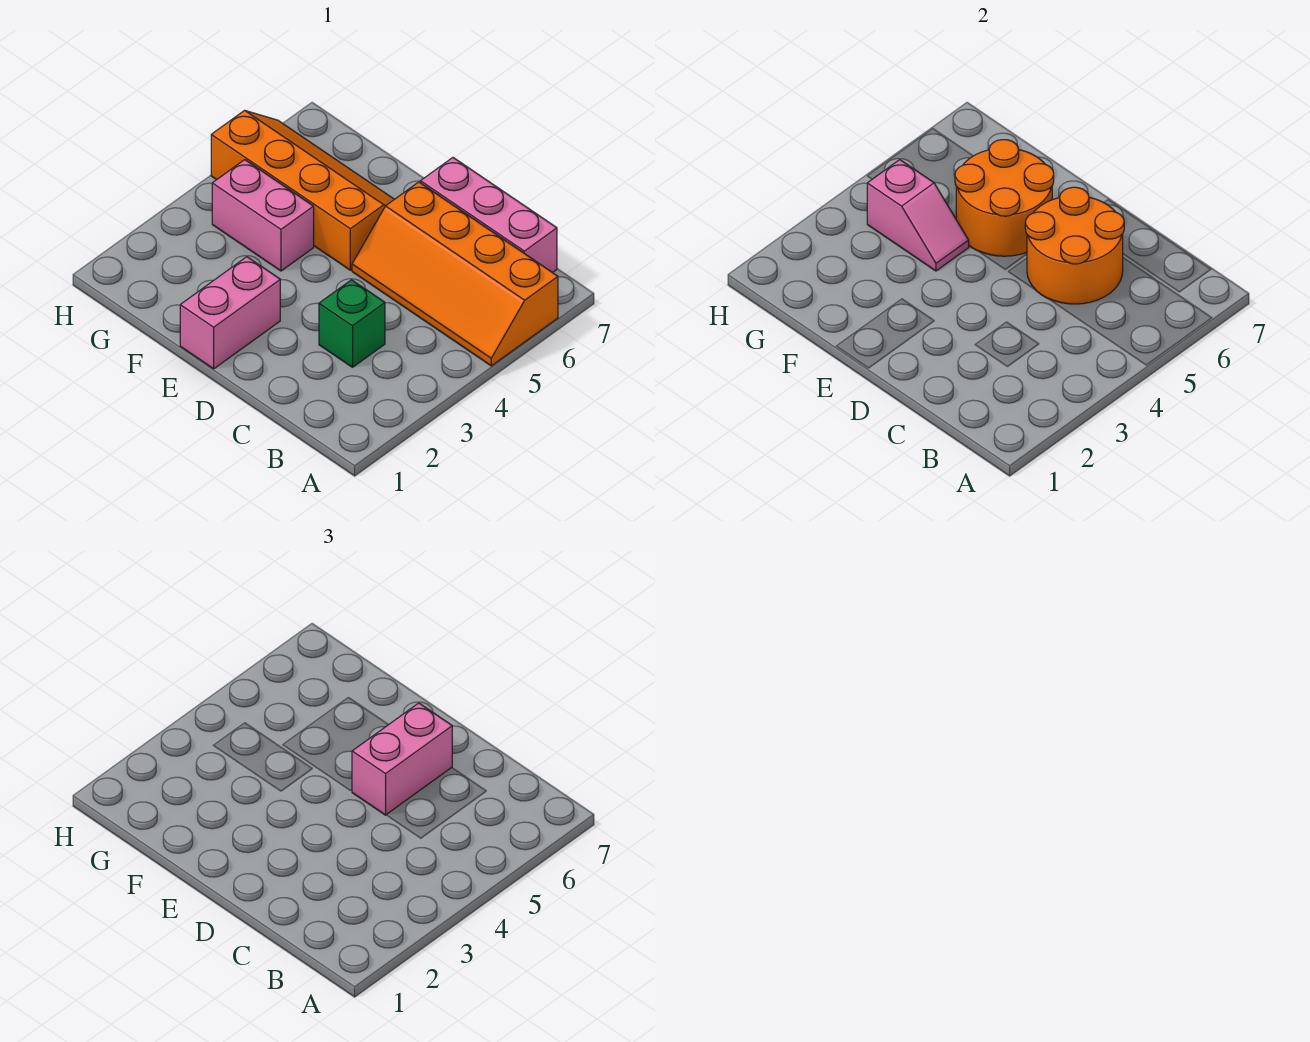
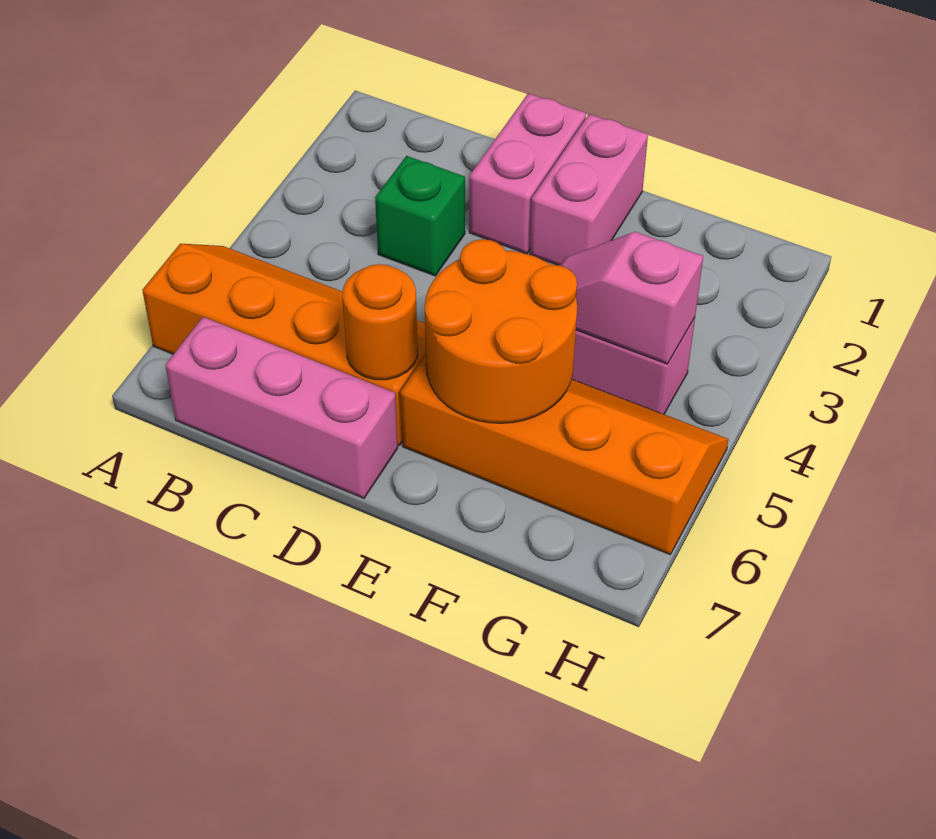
orange 2x2 round brick [1025,187,1124,304] -> orange 1x1 round brick [342,264,418,380]
pink 1x2 brick [352,703,452,815] -> pink 1x2 brick moved to [469,93,586,254]
orange 2x4 slope [211,110,394,270] -> orange 2x4 slope turned to [400,354,729,554]

